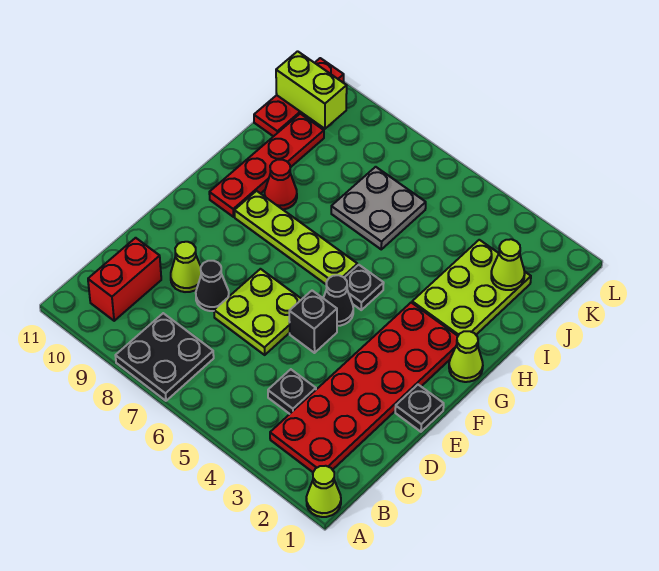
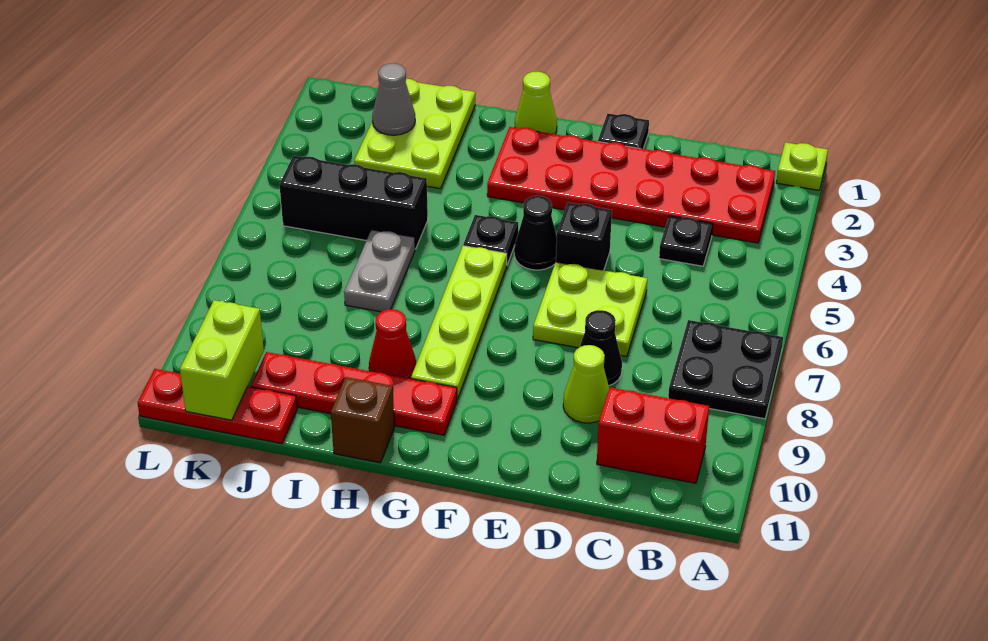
lime 1x1 cone [306,466,341,517] -> lime 1x1 plate [776,142,828,190]
lime 2x3 plate [412,240,531,336] -> lime 2x3 plate turned to [354,79,475,189]
none -> brown 1x1 brick [331,377,395,463]
none -> black 1x3 brick [279,156,428,249]
grey 2x2 plate [331,167,426,249] -> grey 1x2 plate [344,230,415,312]
lime 1x1 cone [491,239,525,290] -> grey 1x1 cone [372,63,415,135]

